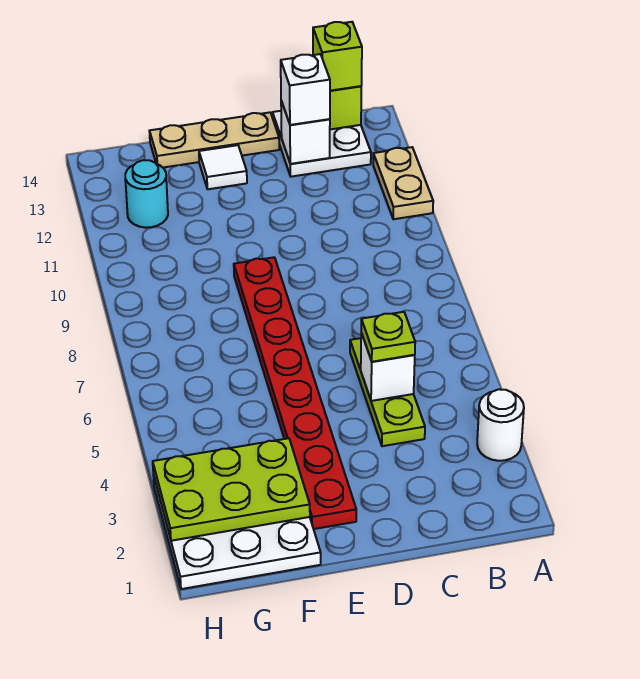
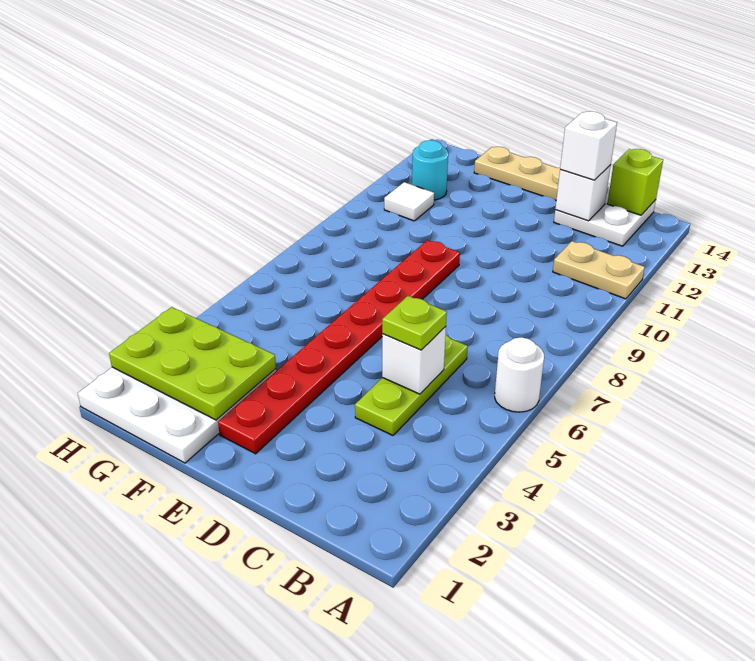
white 1x1 round brick [477,389,524,461] -> white 1x1 round brick moved to [495,337,544,412]
tan 1x2 plate [373,147,433,219] -> tan 1x2 plate turned to [553,241,645,299]
lime 1x1 brick [313,22,362,91] -> none
white 1x1 tile [199,145,247,189] -> white 1x1 tile moved to [384,182,434,221]

